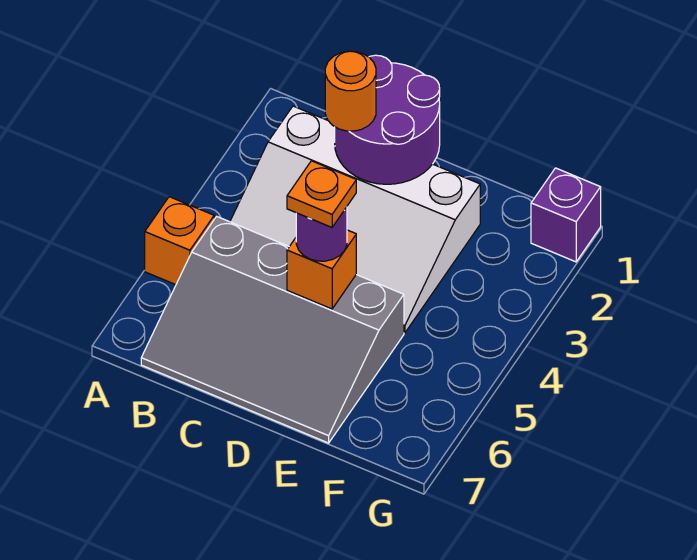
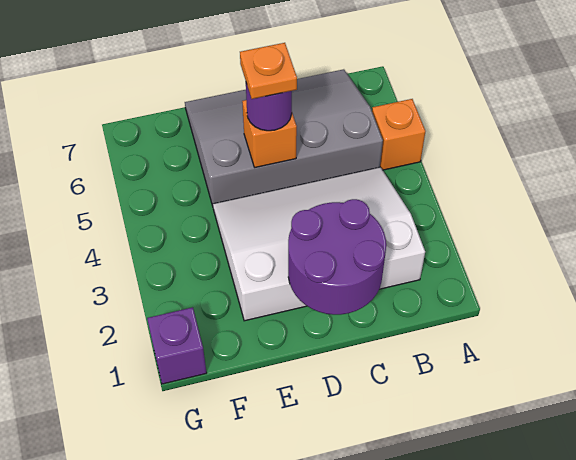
orange 1x1 round brick [325,51,376,131] -> none

